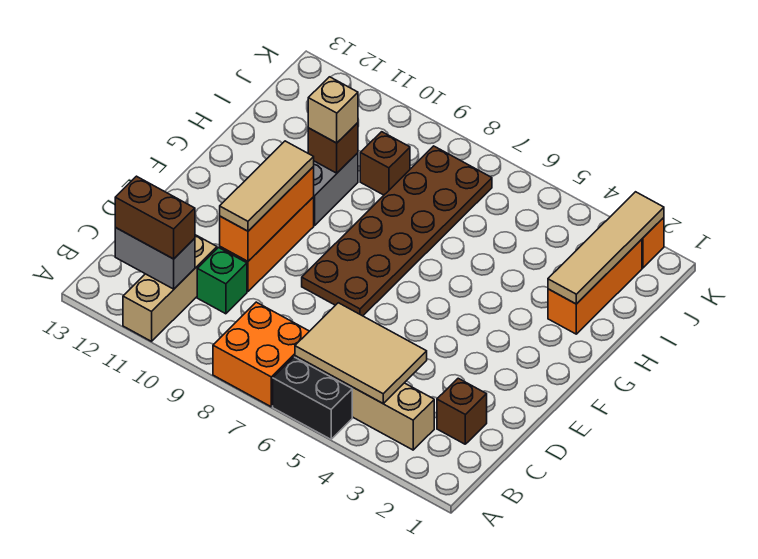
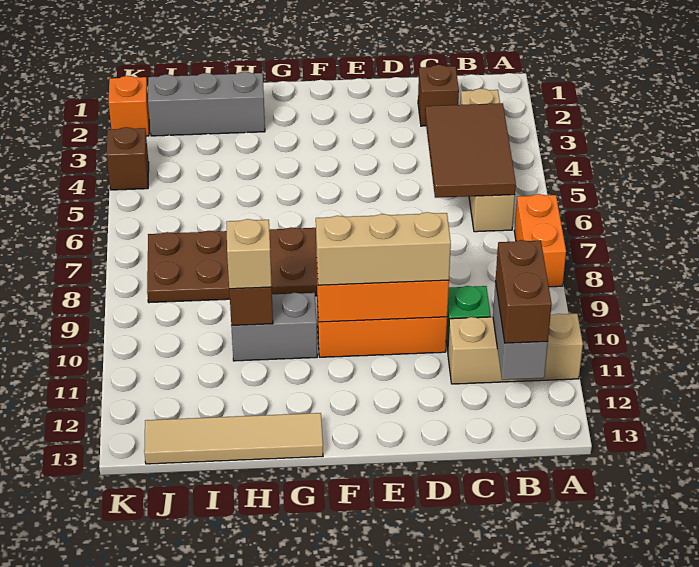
black 1x2 brick [273,357,352,439] -> none
orange 2x2 brick [213,302,309,407] -> orange 1x2 brick [514,194,566,287]
tan 2x3 tile [295,303,427,403] -> brown 2x3 tile [425,103,516,198]
tan 1x3 tile [220,141,314,231] -> tan 1x3 brick [316,212,451,285]
orange 1x3 brick [548,239,642,334] -> grey 1x3 brick [148,72,265,136]
tan 1x4 tile [548,192,664,304] -> tan 1x4 tile moved to [144,413,323,464]
brown 1x1 brick [360,132,410,195] -> brown 1x1 brick moved to [107,127,149,190]

